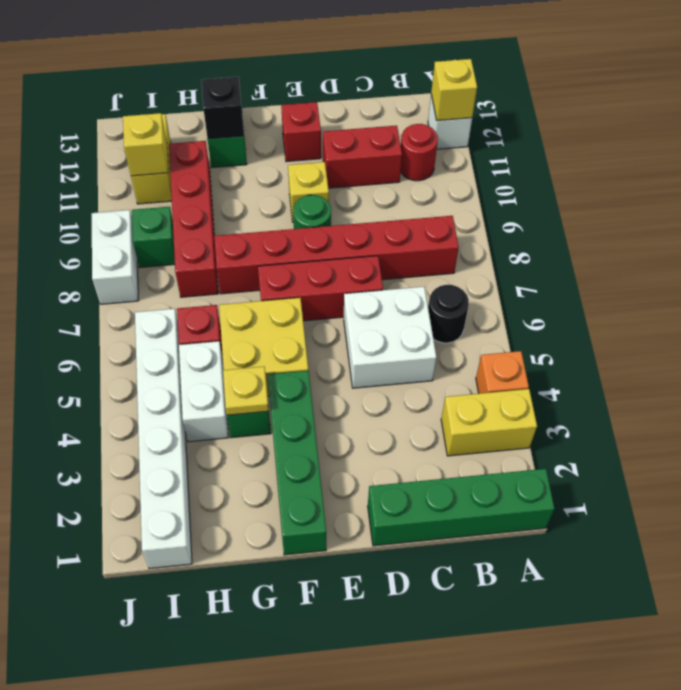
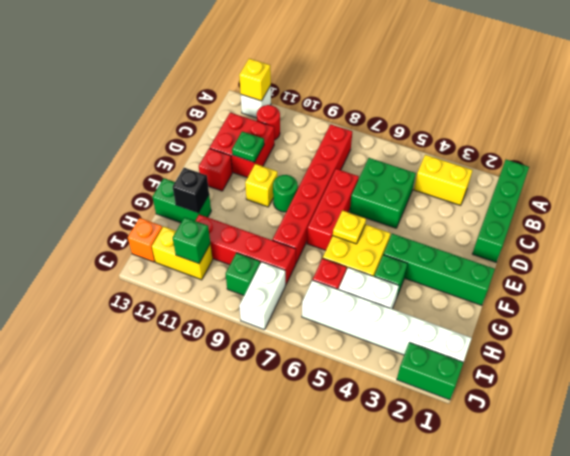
yellow 1x2 brick [441,389,537,456] -> yellow 1x2 brick turned to [414,155,473,205]
orange 1x1 brick [476,351,529,394] -> orange 1x1 brick moved to [128,218,162,262]
black 1x1 round brick [428,285,469,343] -> none
white 2x2 brick [344,287,436,388] -> green 2x2 brick [350,158,416,228]
red 1x2 brick [323,126,402,188] -> red 2x2 brick [210,113,274,178]
none -> green 1x1 plate [232,131,264,162]
yellow 1x1 plate [223,367,269,415] -> yellow 1x1 plate moved to [333,210,366,244]
yellow 1x1 brick [123,113,168,176] -> green 1x1 brick [173,217,210,263]
none -> green 1x2 brick [397,342,463,400]
white 1x2 brick [92,210,139,304] -> white 1x2 brick turned to [239,262,285,330]

